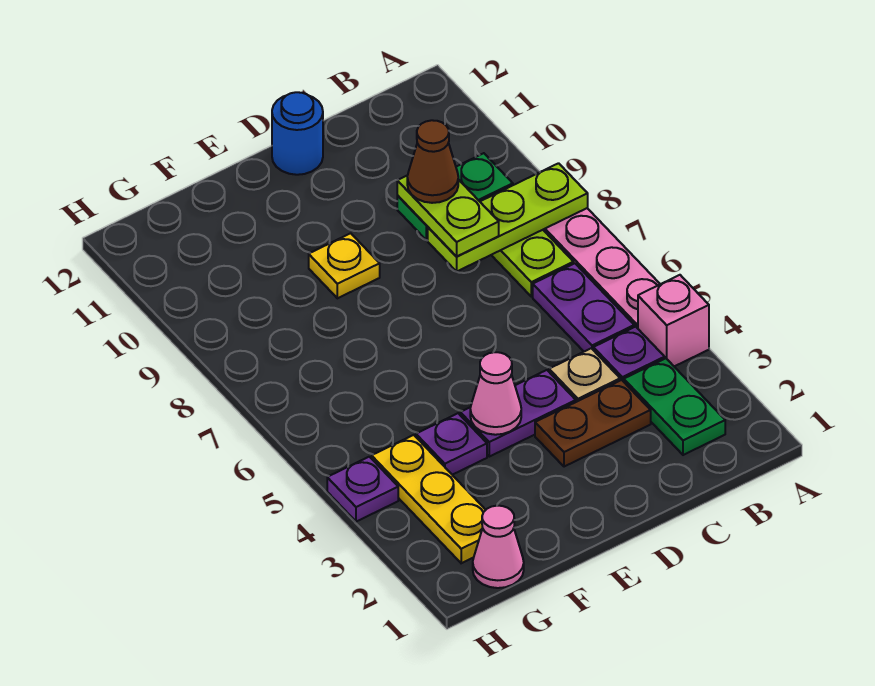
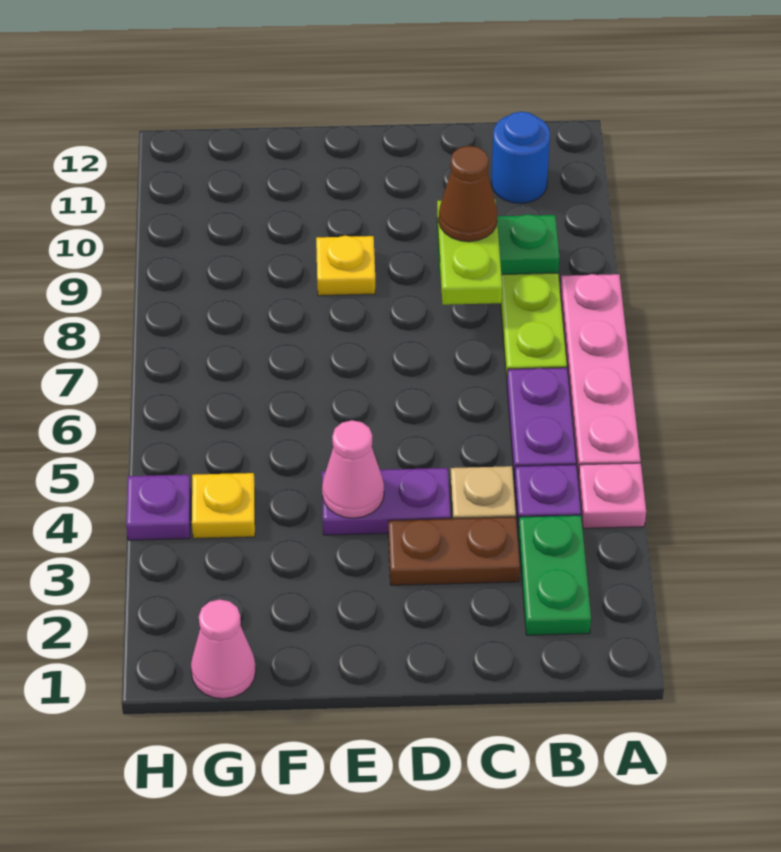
pink 1x1 brick [638,275,709,366] -> pink 1x1 plate [578,463,646,528]
lime 1x3 plate [428,163,588,272] -> none
blue 1x1 round brick [272,92,323,175] -> blue 1x1 round brick moved to [491,112,550,203]
purple 1x1 plate [416,413,487,475] -> none
yellow 1x3 plate [372,435,485,563] -> yellow 1x1 plate [192,473,255,539]

